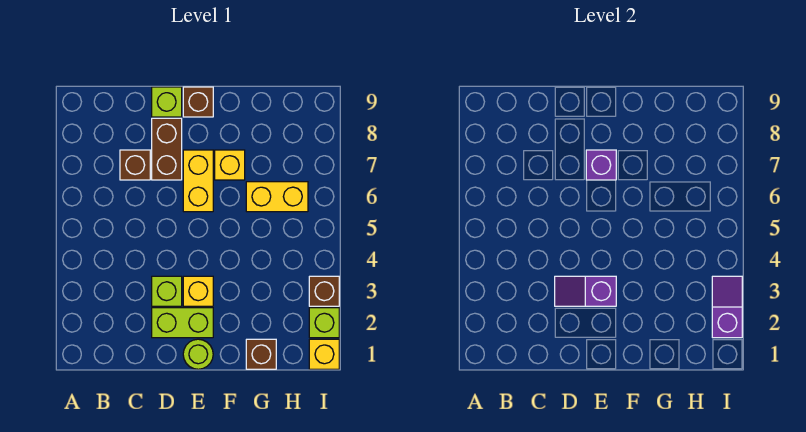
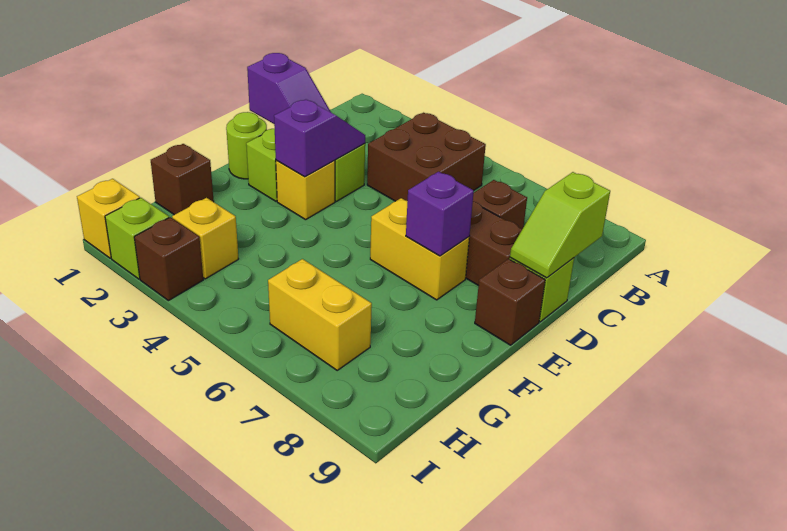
none -> brown 2x2 brick [367,113,486,201]
none -> lime 1x2 slope [510,172,610,278]
yellow 1x1 brick [215,150,245,180] -> yellow 1x1 brick moved to [172,198,238,279]
yellow 1x2 brick [246,182,308,212] -> yellow 1x2 brick turned to [268,259,372,370]
purple 1x2 slope [712,276,742,338] -> purple 1x2 slope moved to [247,53,331,124]

